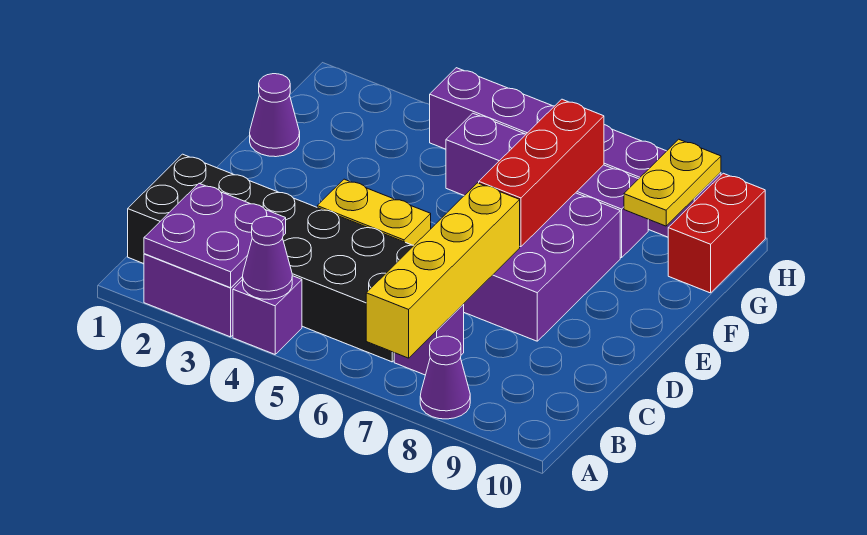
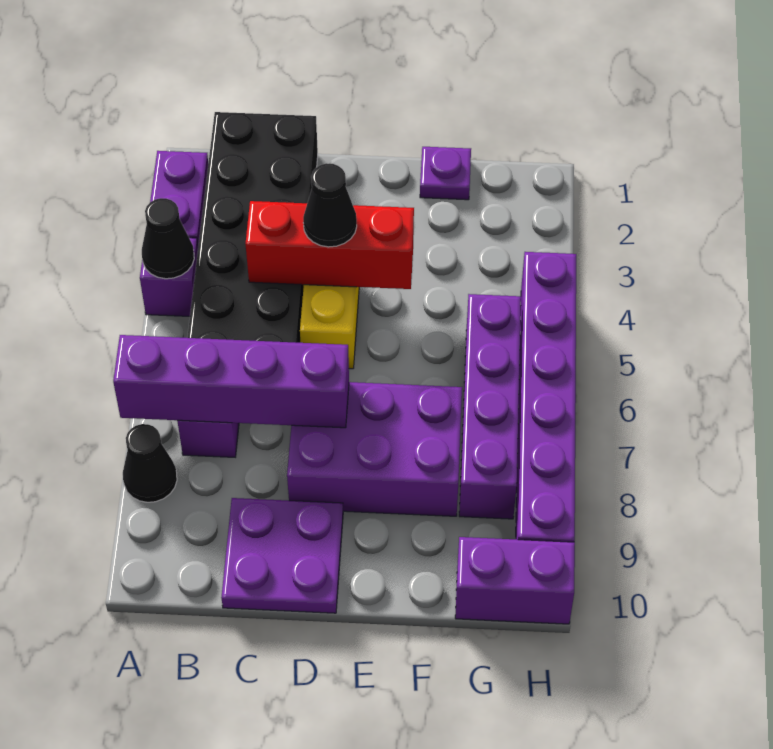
purple 2x2 plate [144,184,286,288] -> purple 2x2 plate moved to [221,498,343,613]
purple 1x1 cone [242,217,292,299] -> black 1x1 cone [142,198,194,279]
yellow 1x4 brick [366,183,520,358] -> purple 1x4 brick [113,335,349,428]
purple 1x1 cone [420,336,470,419] -> black 1x1 cone [123,424,177,502]
none -> black 1x1 cone [303,163,357,247]
red 1x3 brick [479,99,604,247] -> red 1x3 brick moved to [245,201,414,289]
purple 1x1 cone [250,74,300,157] -> purple 1x1 plate [420,147,471,200]
yellow 1x2 plate [624,139,721,226] -> none
red 1x2 brick [668,173,765,293] -> purple 1x2 brick [455,537,575,624]

